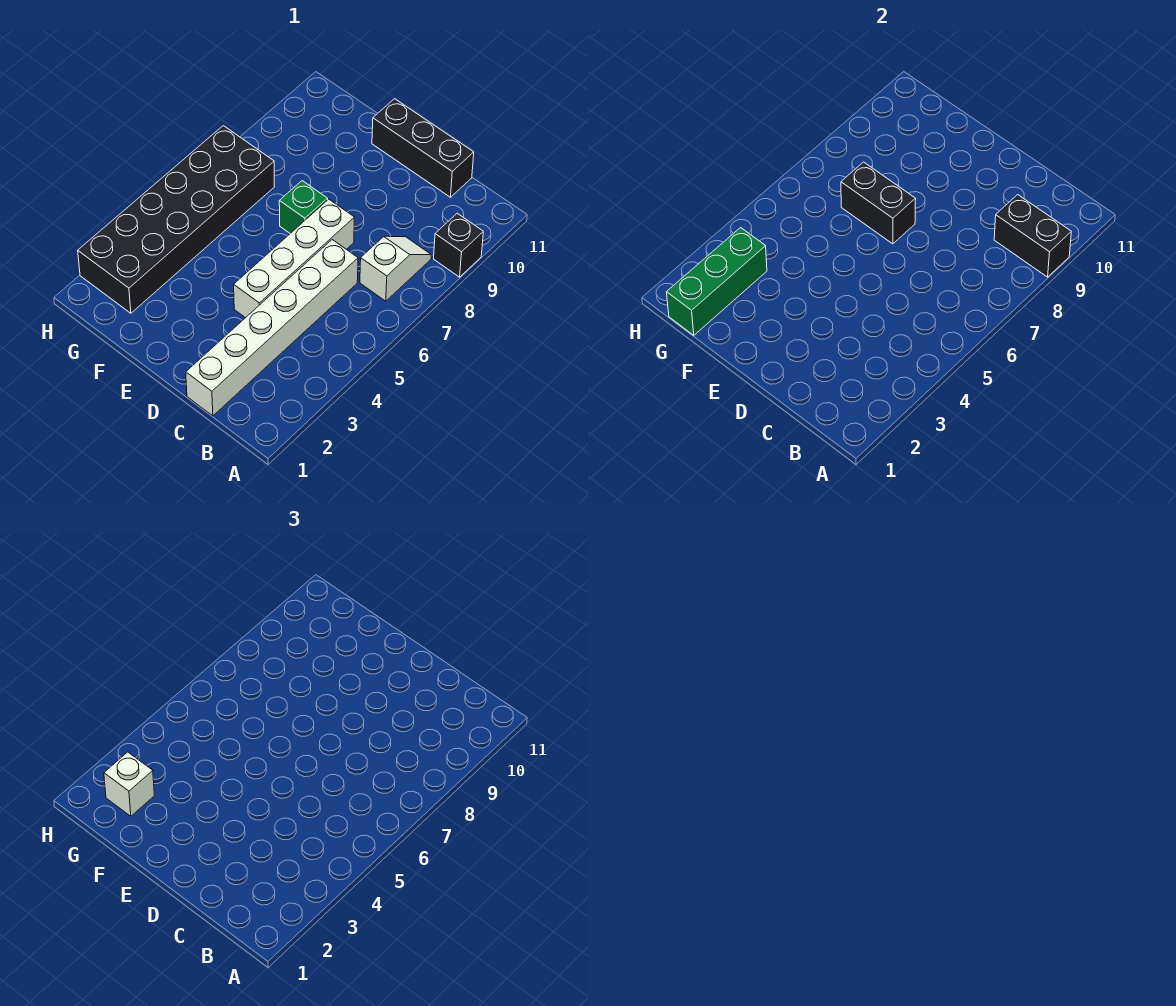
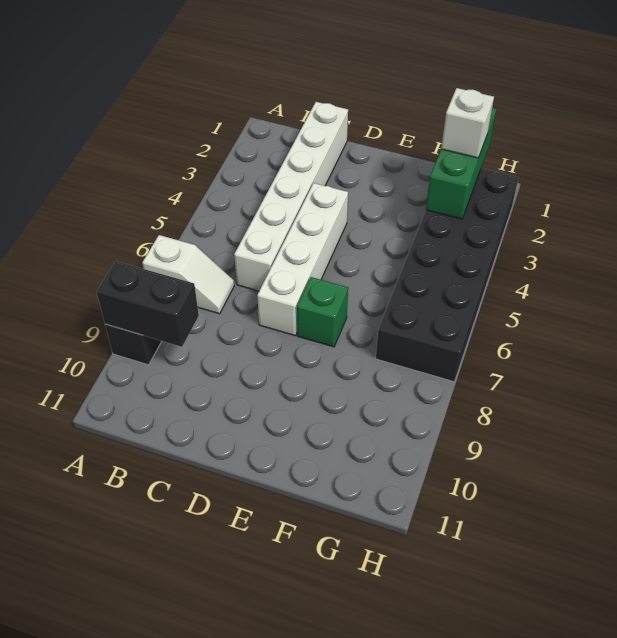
white 1x2 slope [360,236,431,301] -> white 1x2 slope turned to [142,235,234,314]
black 1x3 brick [372,99,474,197] -> none
black 1x2 brick [841,162,916,244] -> none

